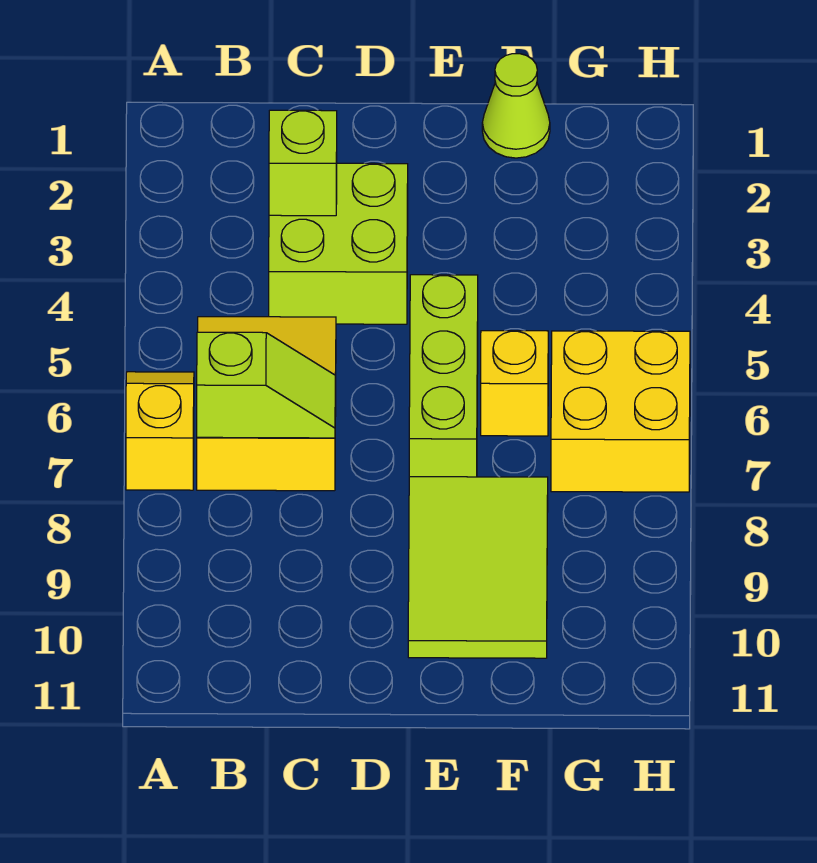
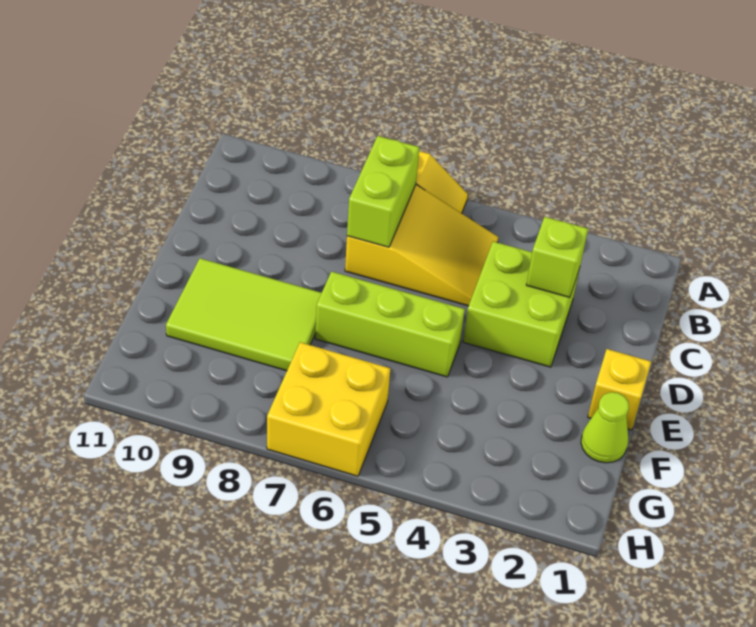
lime 1x2 slope [197,332,335,438] -> lime 1x2 brick [347,136,419,247]
yellow 1x1 brick [481,331,548,436] -> yellow 1x1 brick moved to [588,349,651,430]

